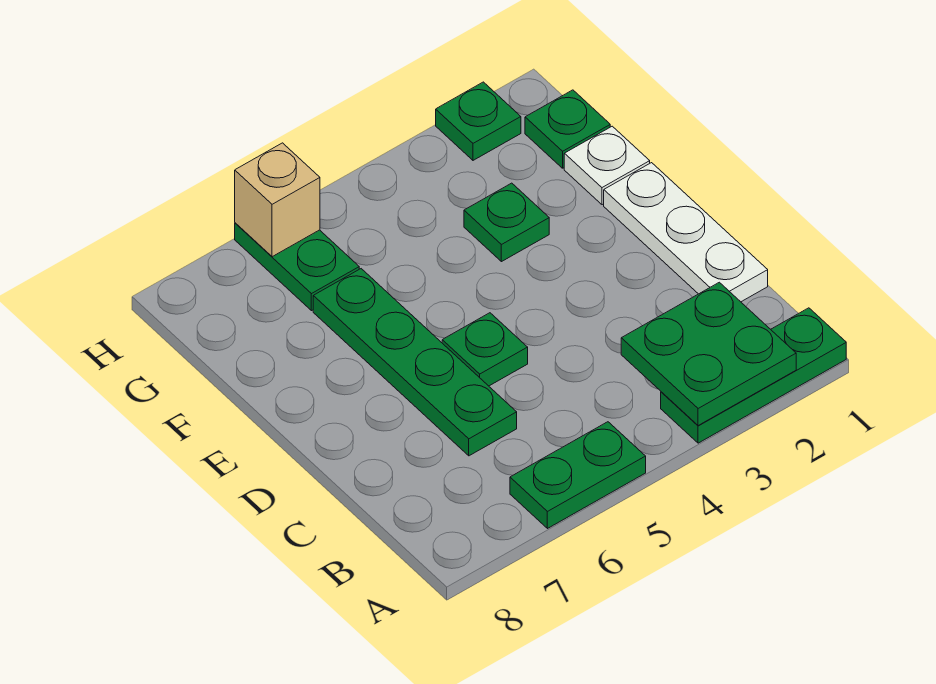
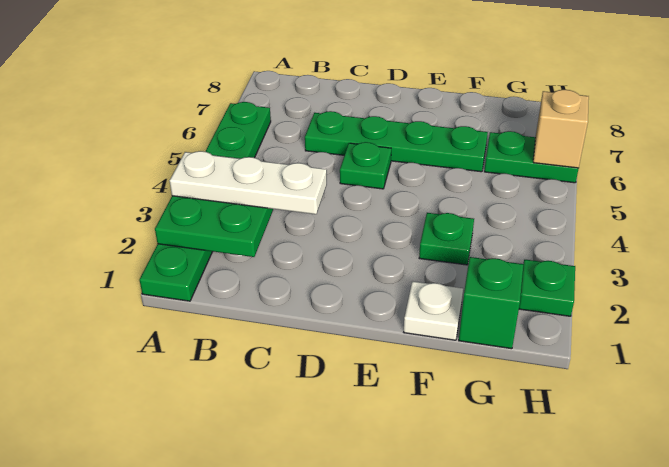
white 1x3 plate [604,163,768,302] -> white 1x3 plate moved to [170,151,327,214]
green 1x1 plate [525,90,610,168] -> green 1x1 brick [459,257,523,349]

